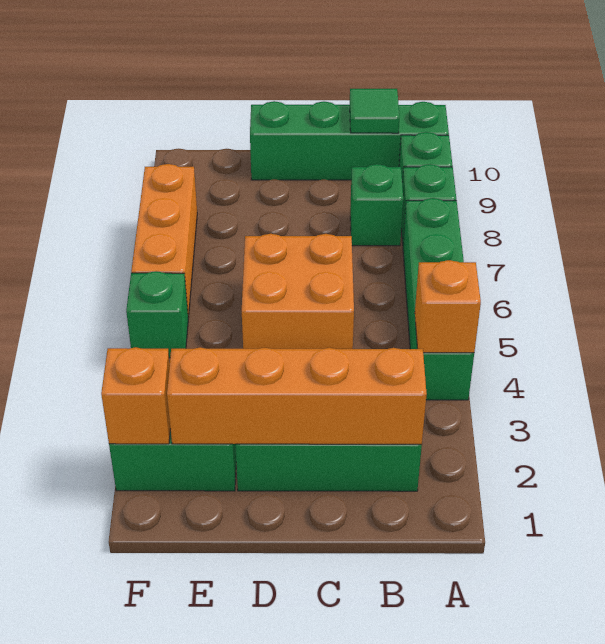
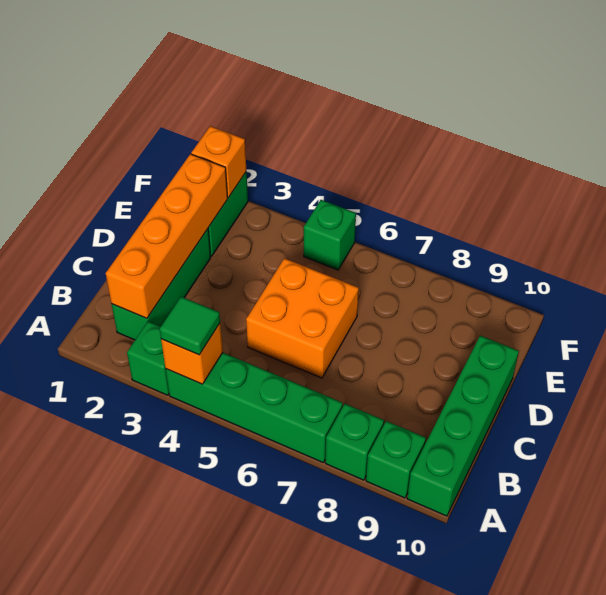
green 1x1 brick [350,164,403,246] -> green 1x1 brick moved to [127,321,169,395]
green 1x1 tile [350,89,399,133] -> green 1x1 tile moved to [160,297,220,355]
orange 1x3 brick [131,164,197,318] -> none

